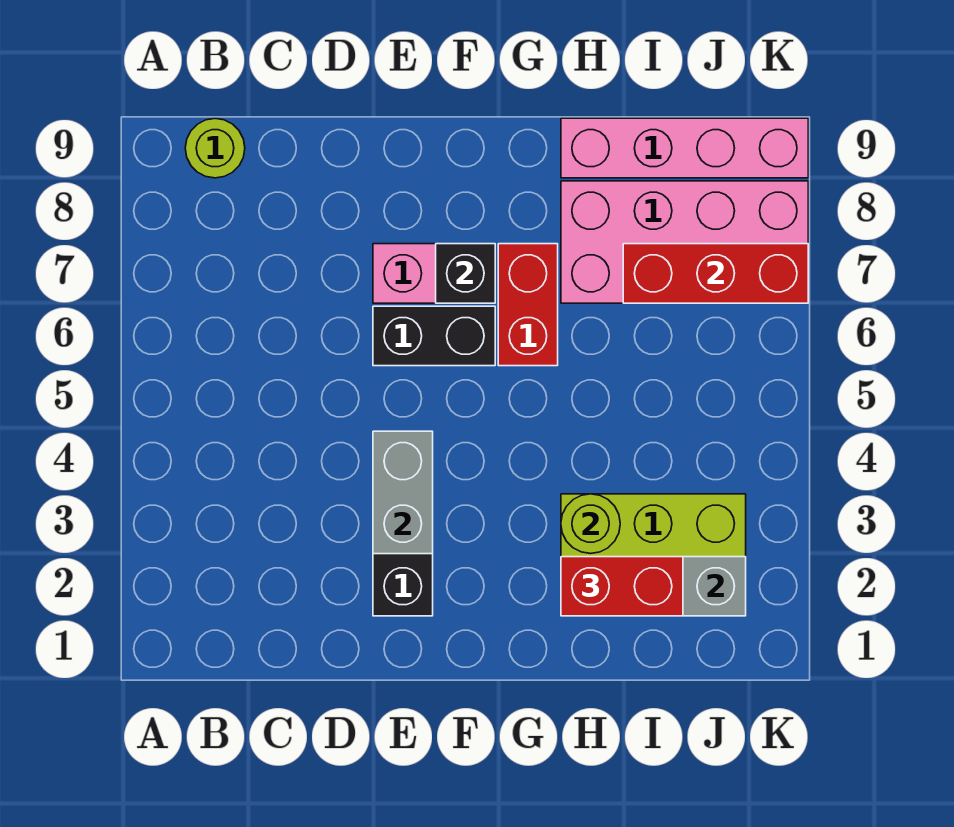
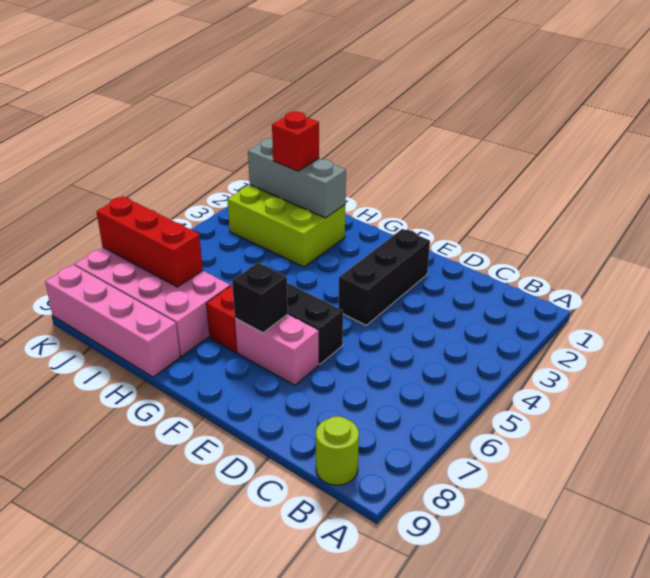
grey 1x2 brick [373,431,433,554] -> none
red 1x2 brick [561,557,683,616] -> red 1x1 brick [272,112,319,171]
lime 1x1 round brick [561,494,620,554] -> none

